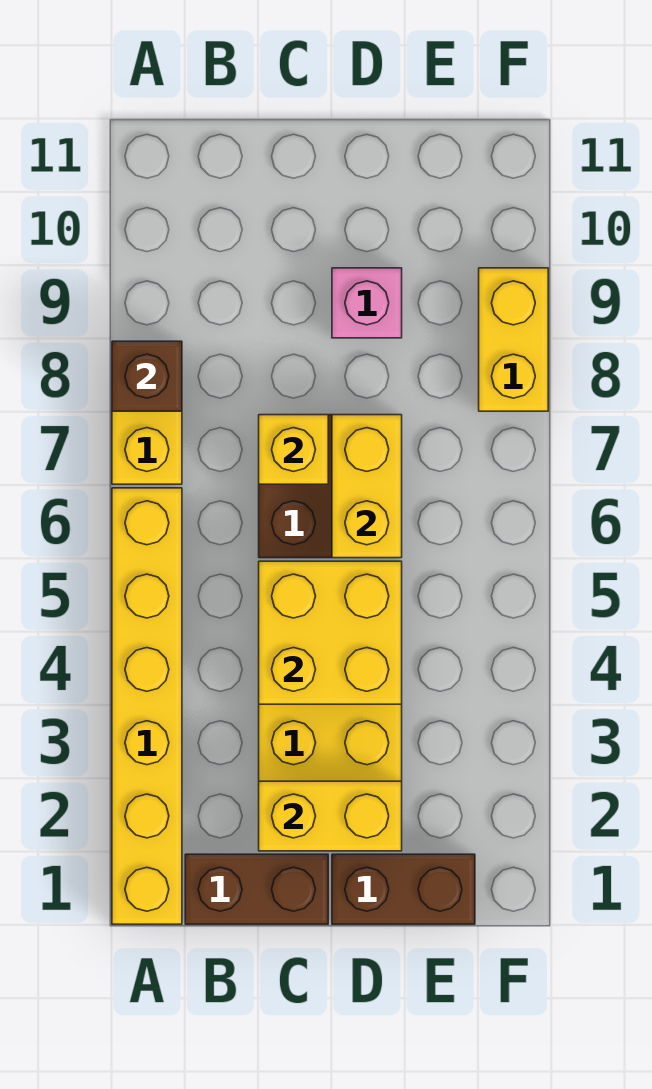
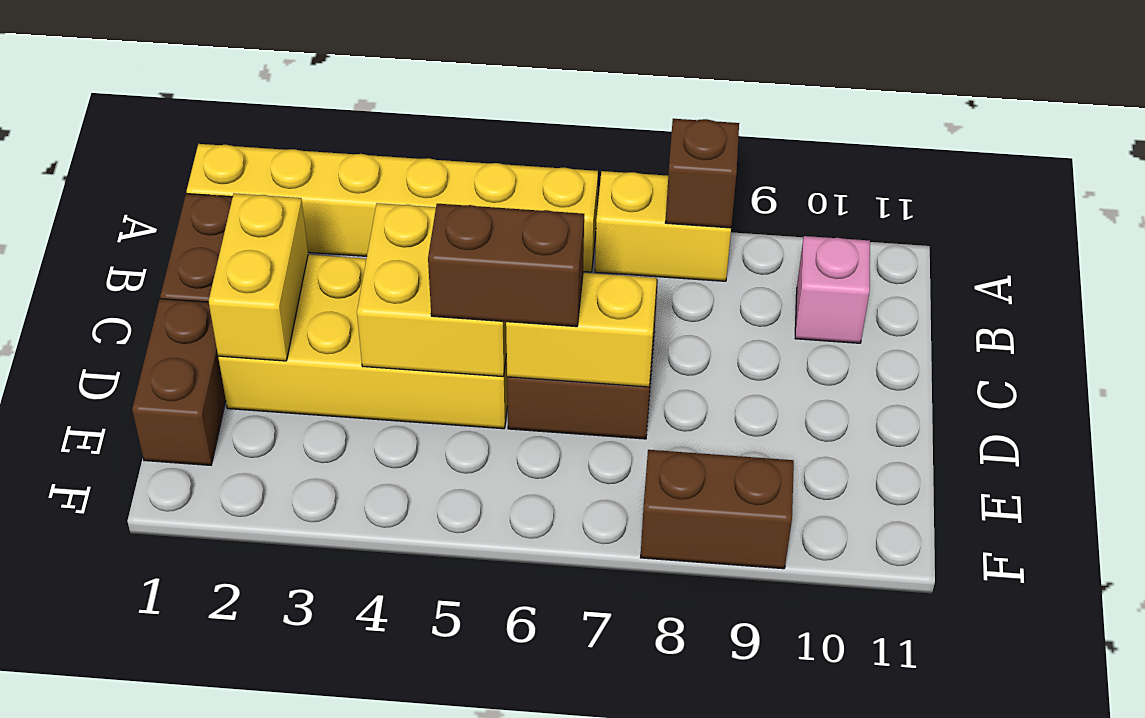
yellow 1x1 brick [259,415,328,484] -> none
none -> brown 1x2 brick [428,204,584,327]
pink 1x1 brick [332,268,402,338] -> pink 1x1 brick moved to [795,236,870,343]
yellow 1x2 brick [479,268,548,411] -> brown 1x2 brick [640,450,794,569]

